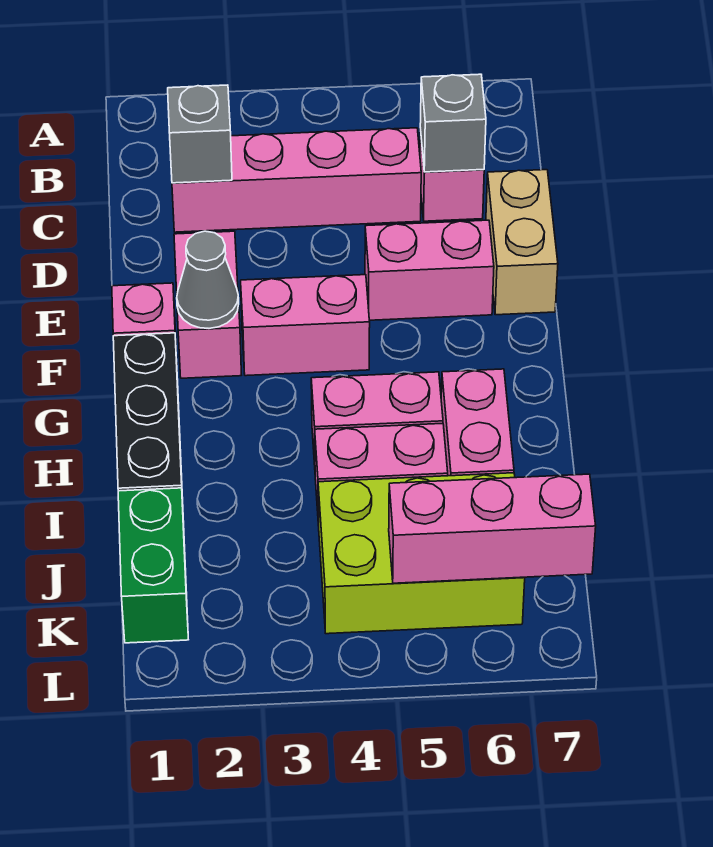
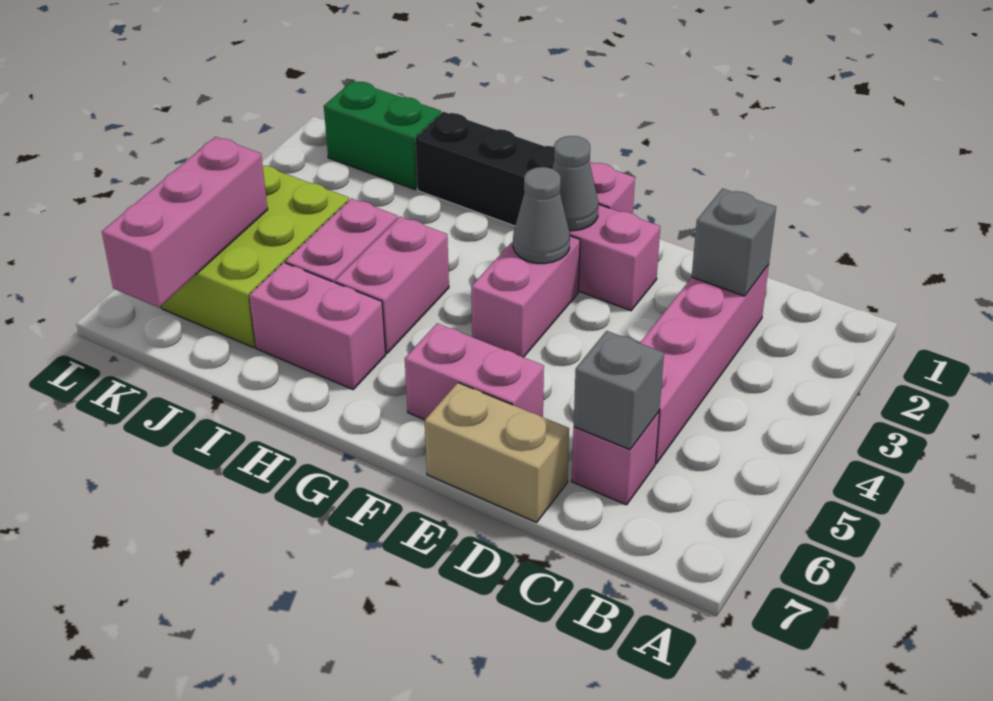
pink 1x2 brick [365,220,494,320] -> pink 1x2 brick turned to [405,323,544,420]
none -> grey 1x1 cone [513,167,570,264]

